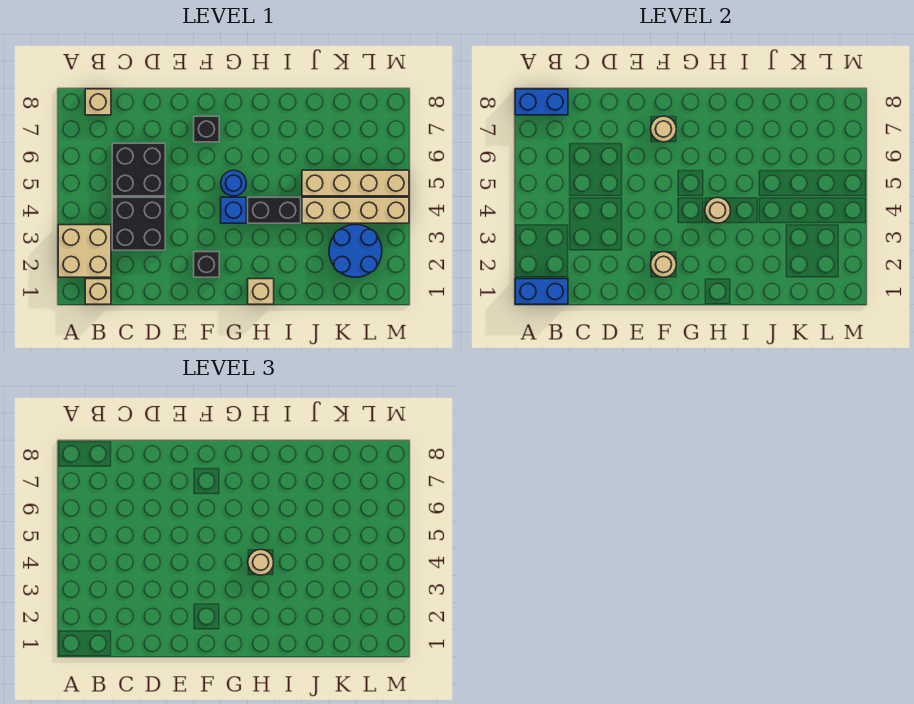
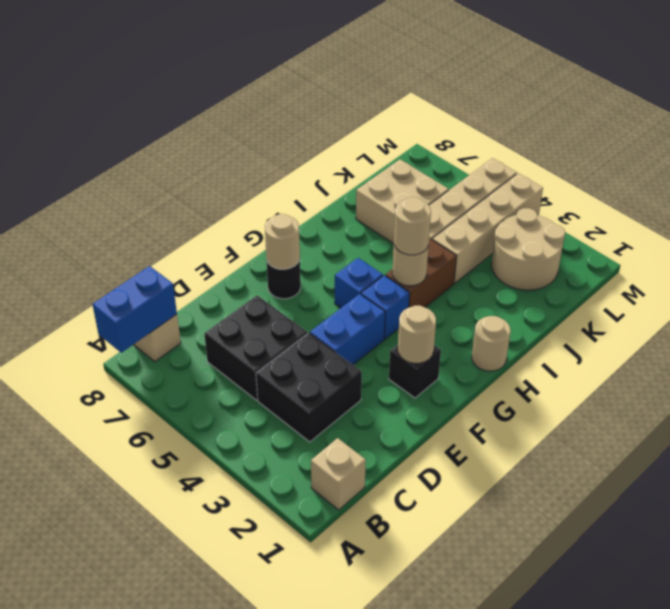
blue 1x2 brick [515,279,568,304] -> blue 1x2 brick moved to [310,294,385,365]
tan 2x2 brick [58,225,111,277] -> tan 2x2 brick moved to [356,159,449,244]
black 1x1 brick [194,116,219,142] -> black 1x1 round brick [267,260,301,299]
blue 1x1 round brick [221,170,246,196] -> blue 1x1 brick [335,258,383,308]
tan 1x1 brick [248,279,274,304] -> tan 1x1 round brick [472,316,511,371]
black 1x2 brick [248,197,301,223] -> brown 1x2 brick [385,239,456,307]
blue 2x2 round brick [329,225,382,277] -> tan 2x2 round brick [492,208,565,290]

